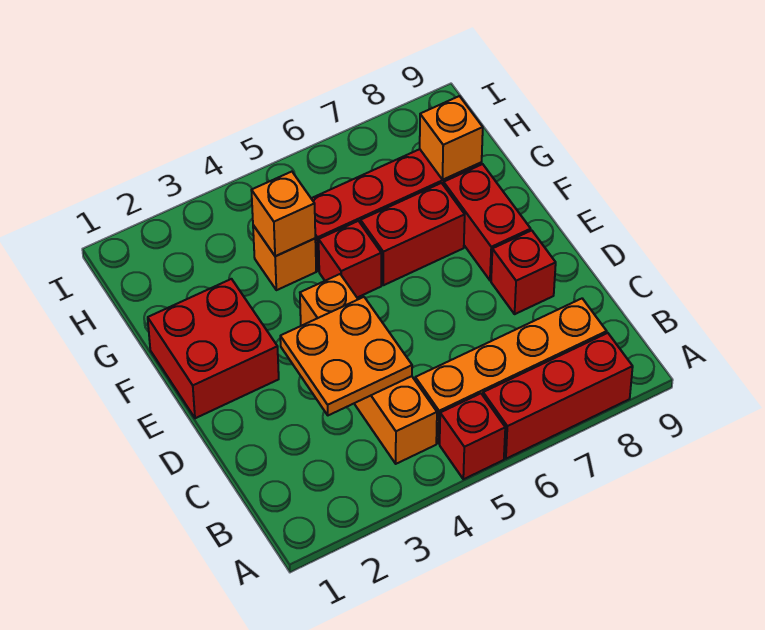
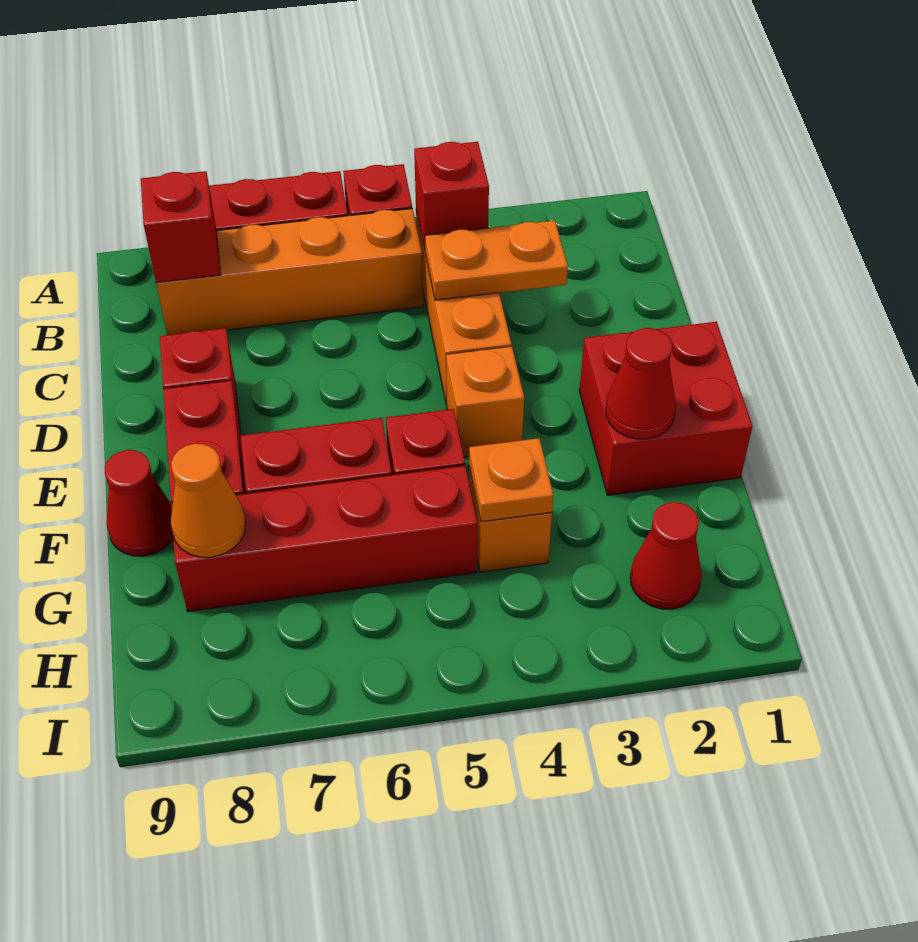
none -> red 1x1 brick [414,142,489,249]
none -> red 1x1 brick [141,171,221,283]
orange 2x2 plate [280,297,412,415] -> orange 1x2 plate [425,221,568,300]
none -> red 1x1 cone [606,328,676,439]
none -> red 1x1 cone [105,450,173,556]
orange 1x1 brick [251,172,315,256] -> orange 1x1 plate [469,438,553,522]
orange 1x1 brick [420,96,483,180] -> orange 1x1 cone [171,444,246,557]
none -> red 1x1 cone [630,502,702,609]

